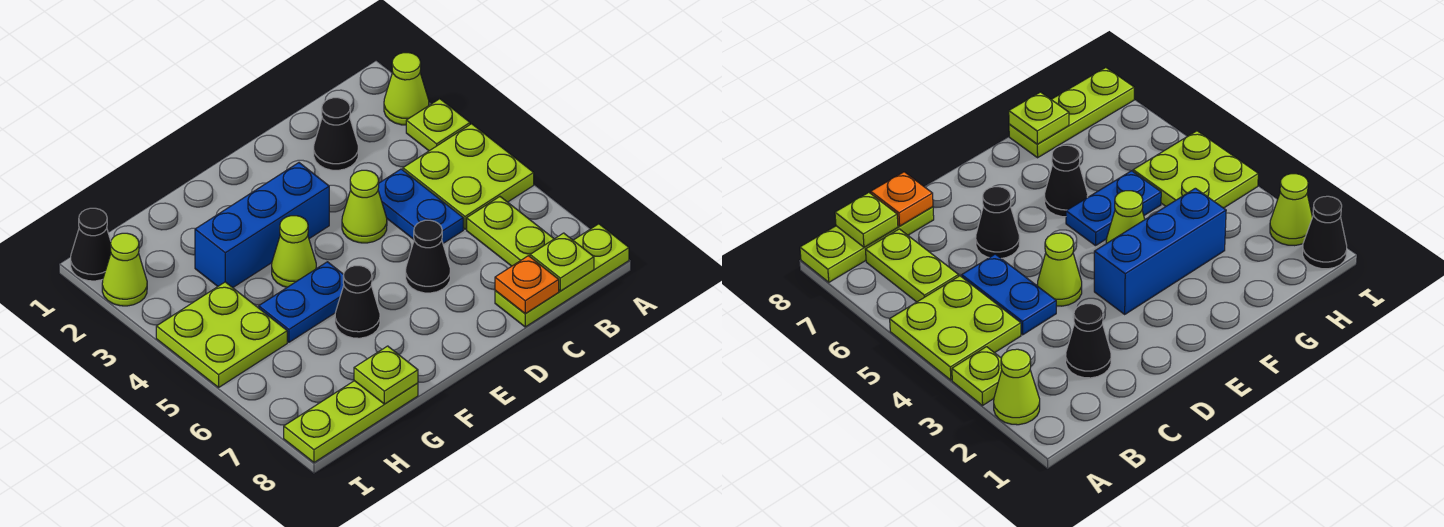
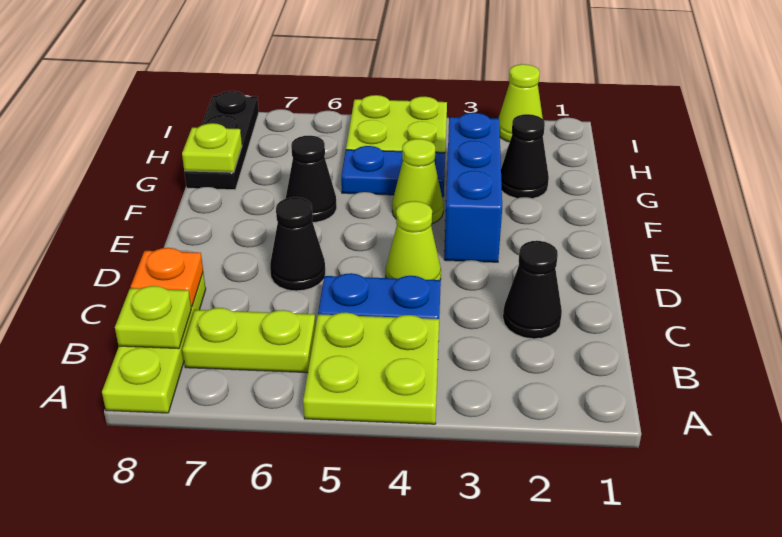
lime 1x1 cone [384,53,429,125] -> none
lime 1x1 plate [406,99,470,151] -> none
blue 1x2 plate [259,262,344,342] -> blue 1x2 plate turned to [341,146,445,197]
lime 1x3 plate [284,381,418,462] -> black 1x3 plate [184,91,259,190]
black 1x1 cone [71,208,111,281] -> black 1x1 cone moved to [501,114,549,198]

